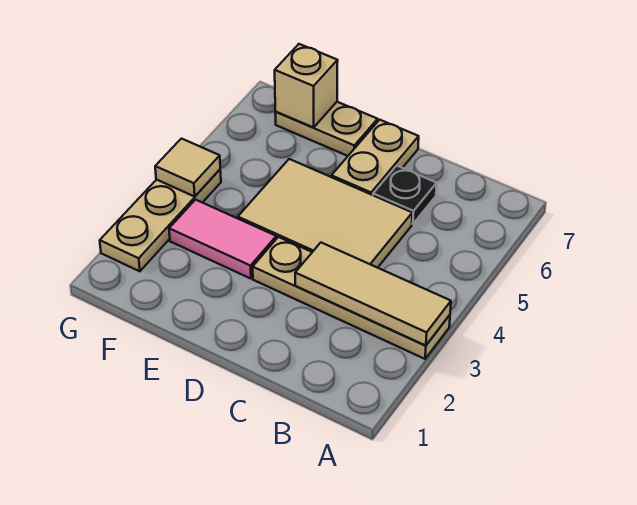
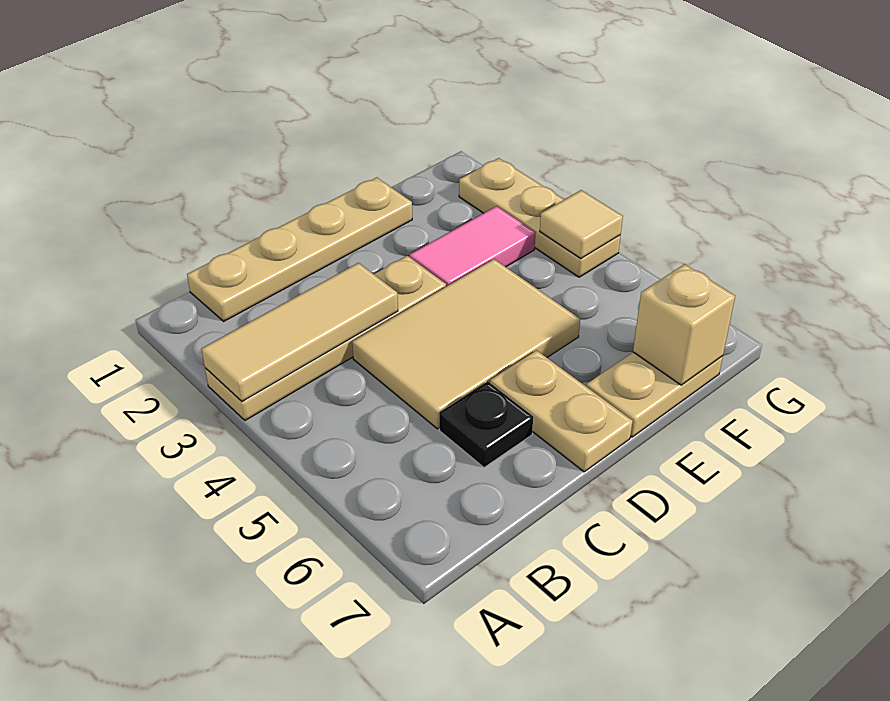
none -> tan 1x4 plate [187,178,412,321]

